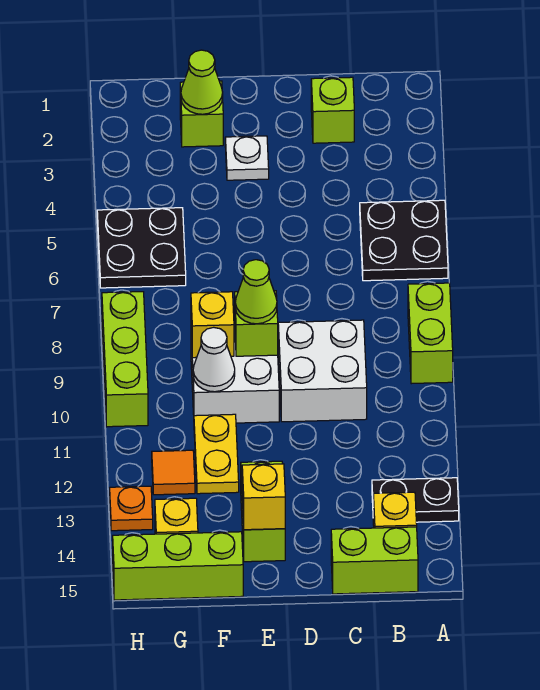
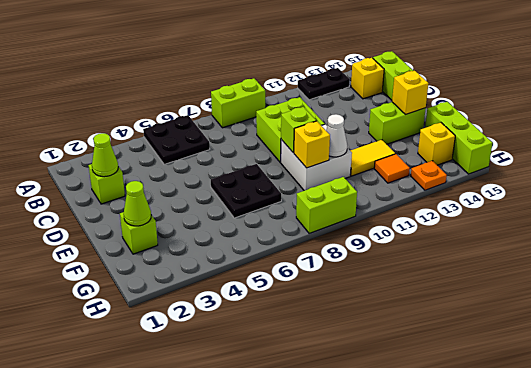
black 1x2 plate [372,478,459,522] -> black 1x2 plate turned to [298,68,350,100]
white 2x2 brick [278,320,367,422] -> lime 2x2 brick [256,97,325,162]
white 1x1 plate [225,136,269,180] -> none
lime 1x1 cone [235,260,277,324] -> lime 1x1 cone moved to [92,133,118,177]
yellow 1x2 plate [194,414,239,494] -> yellow 1x2 tile [350,140,395,176]
black 2x2 plate [97,208,186,288] -> black 2x2 plate moved to [211,164,281,218]
lime 1x3 brick [102,292,148,427] -> lime 1x2 brick [296,177,357,233]

